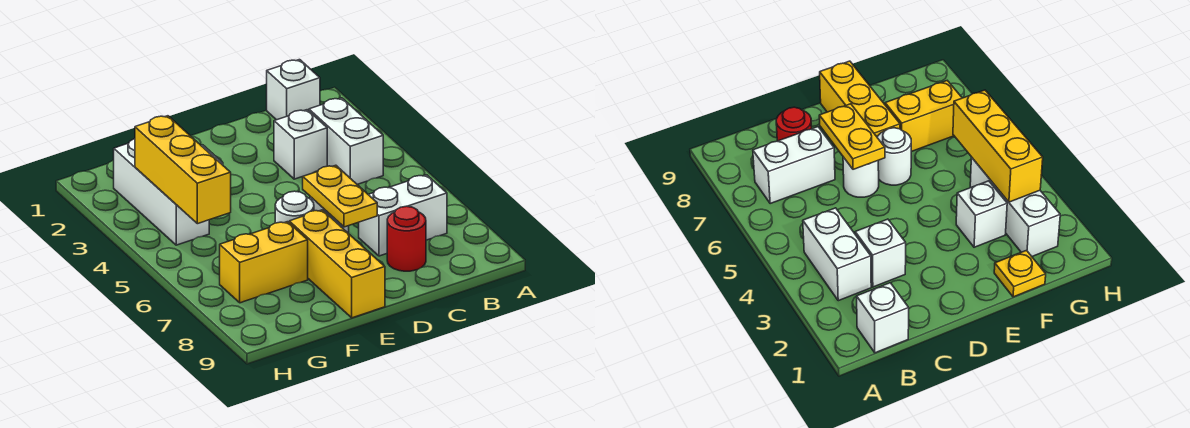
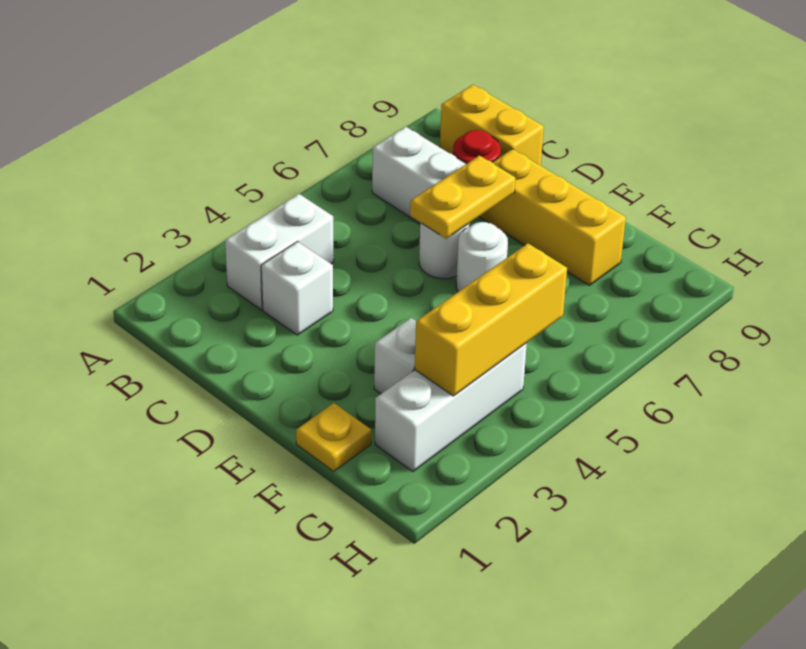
white 1x1 brick [267,60,320,120] -> none
yellow 1x3 brick [289,210,385,318] -> yellow 1x3 brick turned to [479,149,626,285]
yellow 1x2 brick [220,222,308,303] -> yellow 1x2 brick moved to [440,85,544,166]

